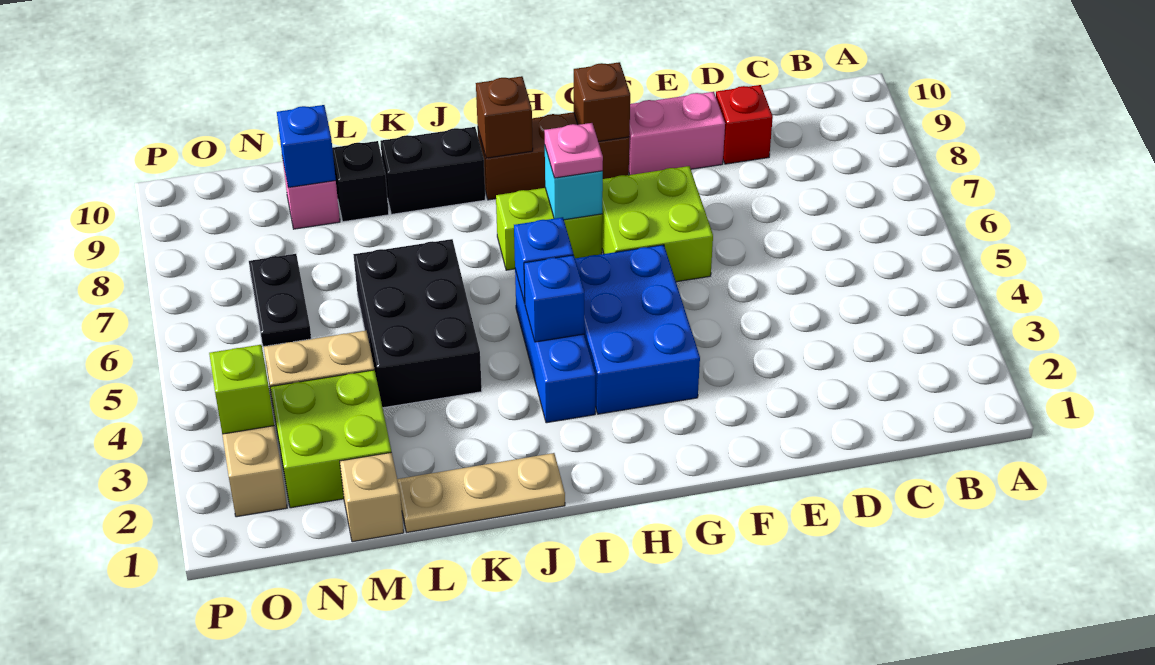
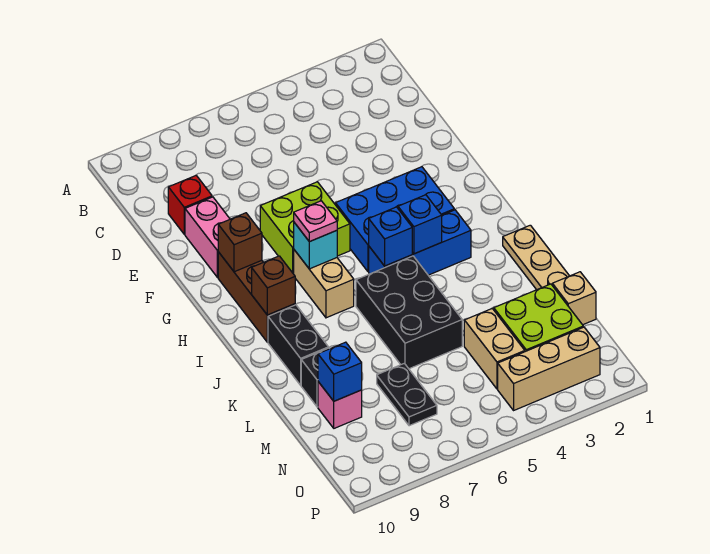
lime 1x2 brick [496,188,602,270] -> tan 1x2 brick [294,250,354,318]
black 2x3 brick [353,239,482,408] -> black 2x3 brick turned to [356,256,462,369]
black 1x2 plate [249,254,311,347] -> black 1x2 plate turned to [377,363,437,426]
lime 1x1 brick [209,345,274,434] -> none

